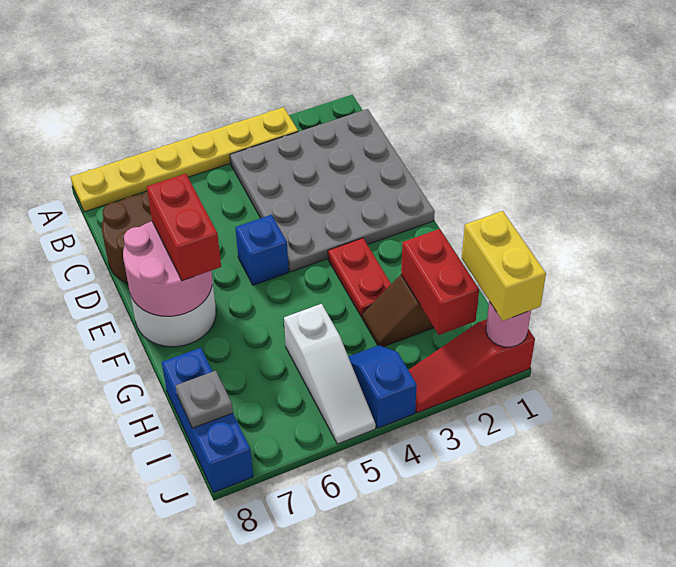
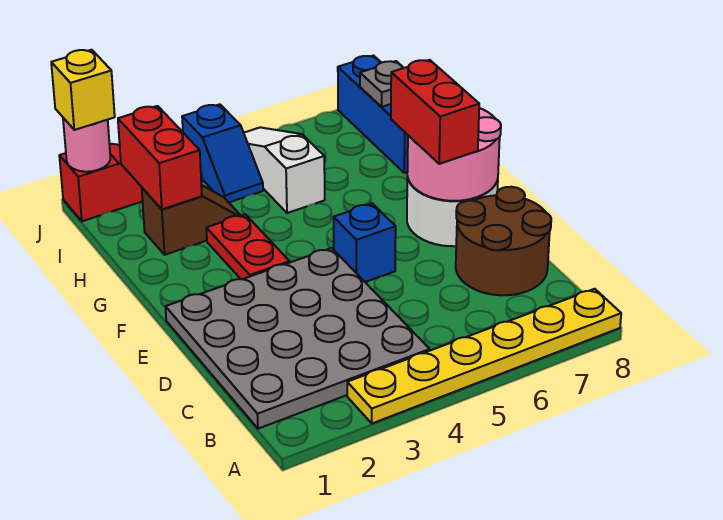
yellow 1x2 brick [462,211,546,321] -> yellow 1x1 brick [51,50,115,130]

